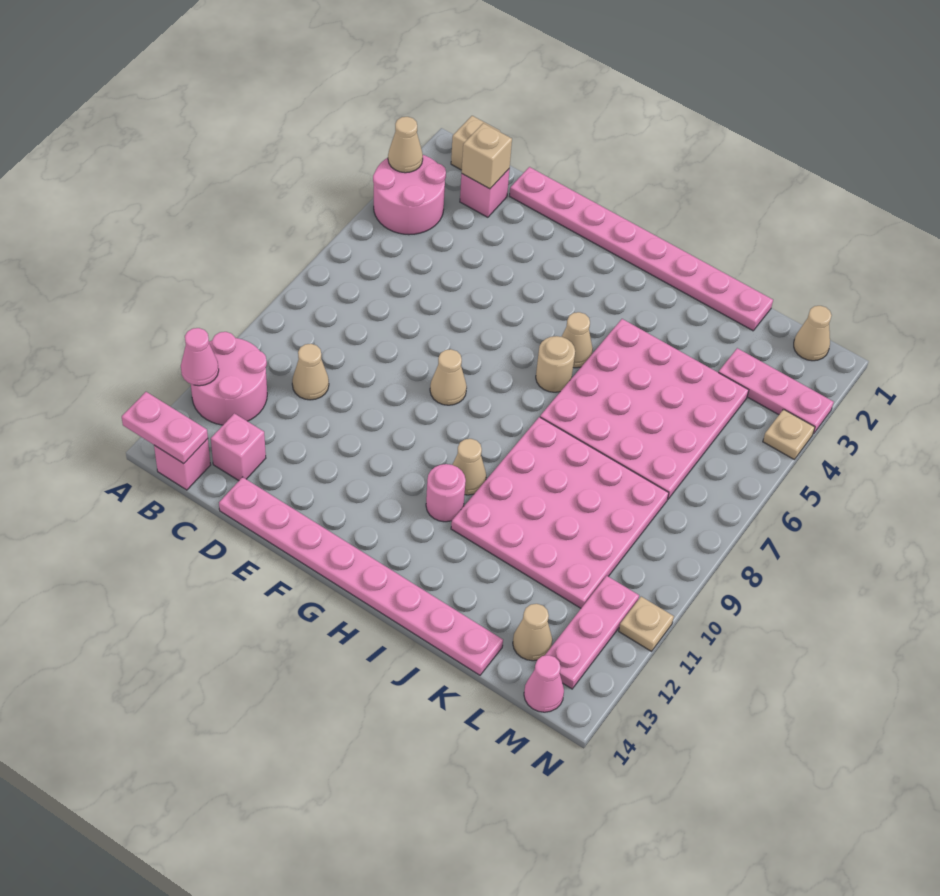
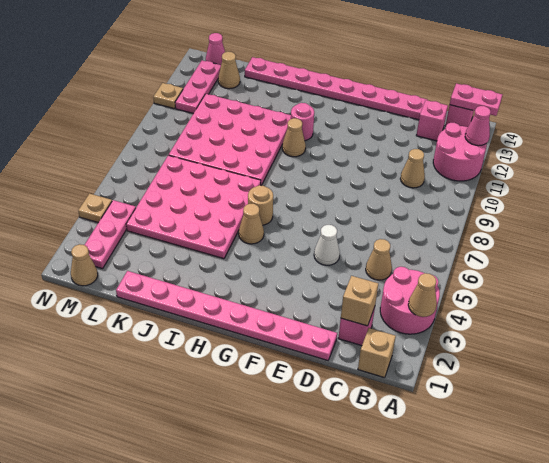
none -> white 1x1 cone [314,225,340,265]
tan 1x1 cone [430,349,467,405] -> tan 1x1 cone moved to [366,239,392,280]
pink 1x3 plate [718,348,834,434] -> pink 1x3 plate turned to [85,200,136,269]

